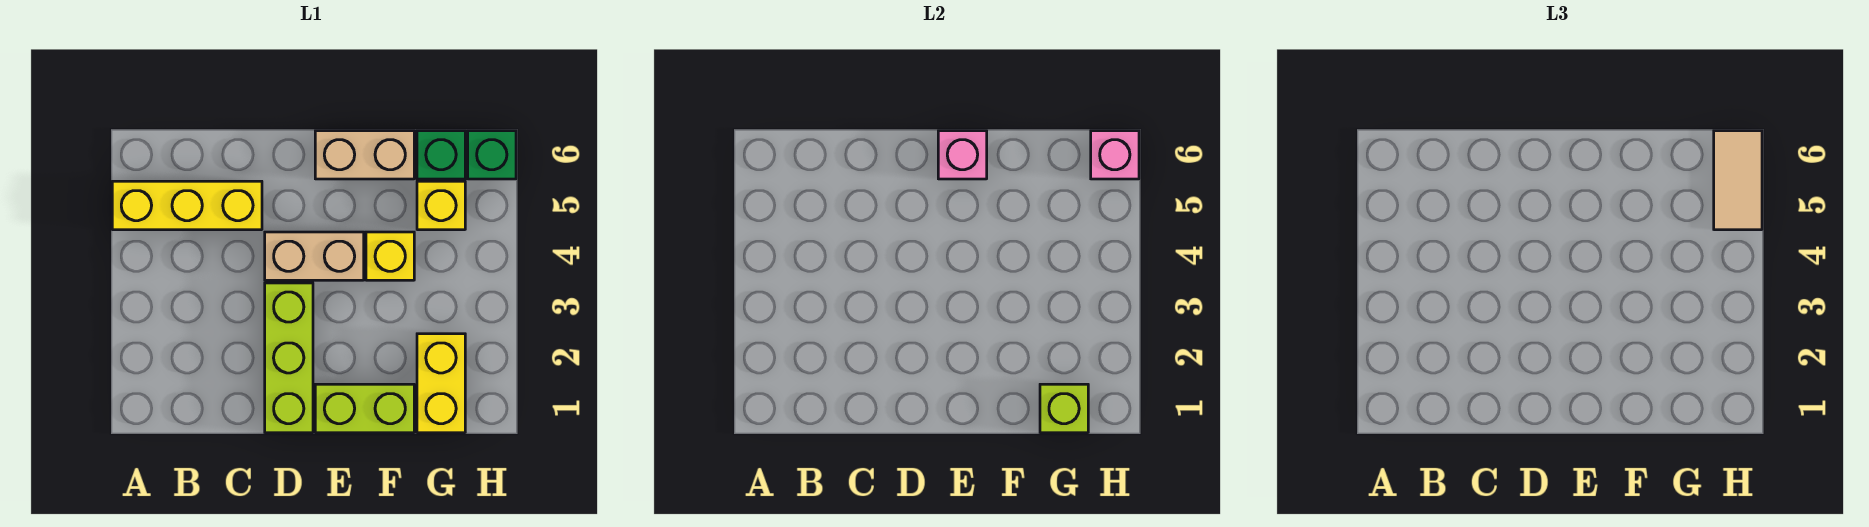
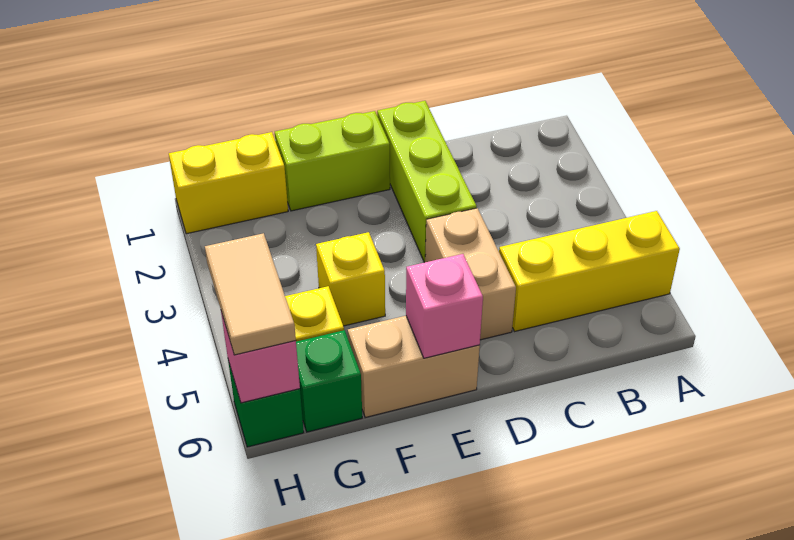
tan 1x2 brick [265,232,364,280] -> tan 1x2 brick turned to [425,208,516,340]
yellow 1x2 brick [417,334,465,433] -> yellow 1x2 brick turned to [169,132,288,234]
lime 1x1 brick [1040,384,1088,433] -> none

